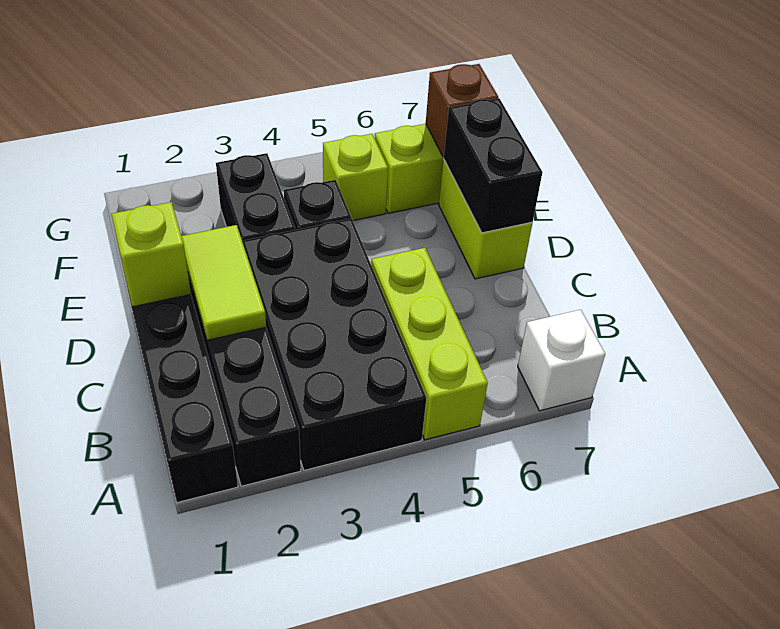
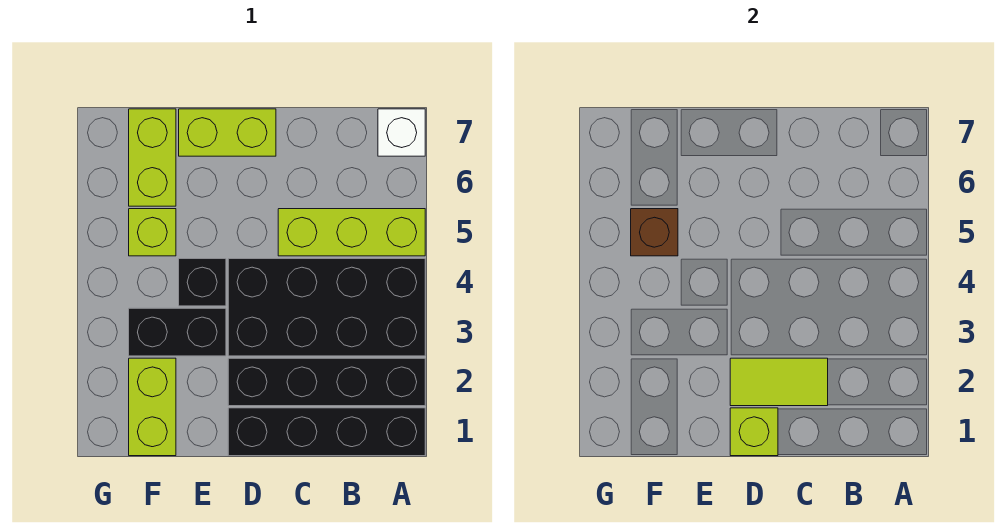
black 1x2 brick [444,98,543,233] -> none
none -> lime 1x2 brick [129,358,176,456]
brown 1x1 brick [426,64,498,156] -> brown 1x1 brick moved to [631,209,678,256]

